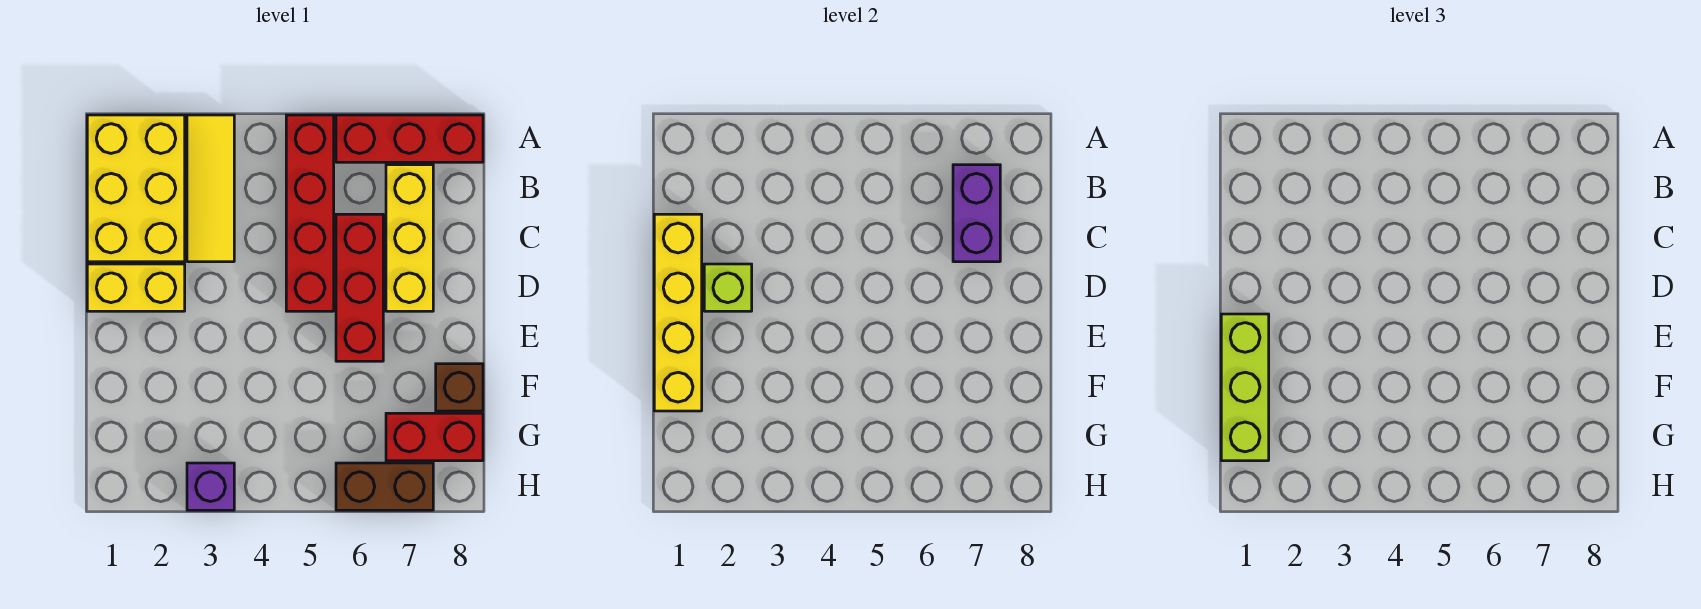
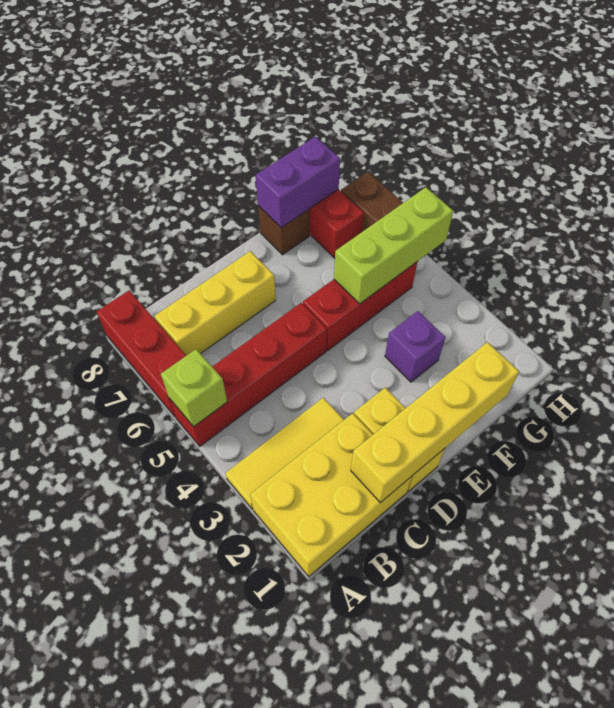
purple 1x2 brick [953,165,1000,262] -> purple 1x2 brick moved to [256,137,340,228]
red 1x3 brick [336,214,383,361] -> red 1x3 brick moved to [303,261,418,351]
lime 1x1 brick [704,264,752,311] -> lime 1x1 brick moved to [161,349,227,427]
lime 1x3 brick [1221,314,1269,461] -> lime 1x3 brick moved to [334,187,453,304]
purple 1x1 brick [187,463,234,510] -> purple 1x1 brick moved to [385,311,445,382]

